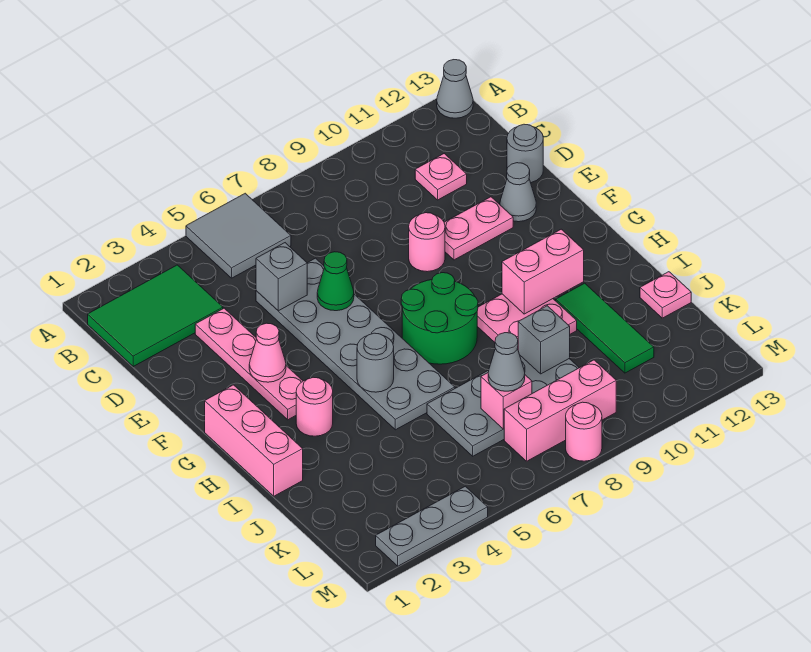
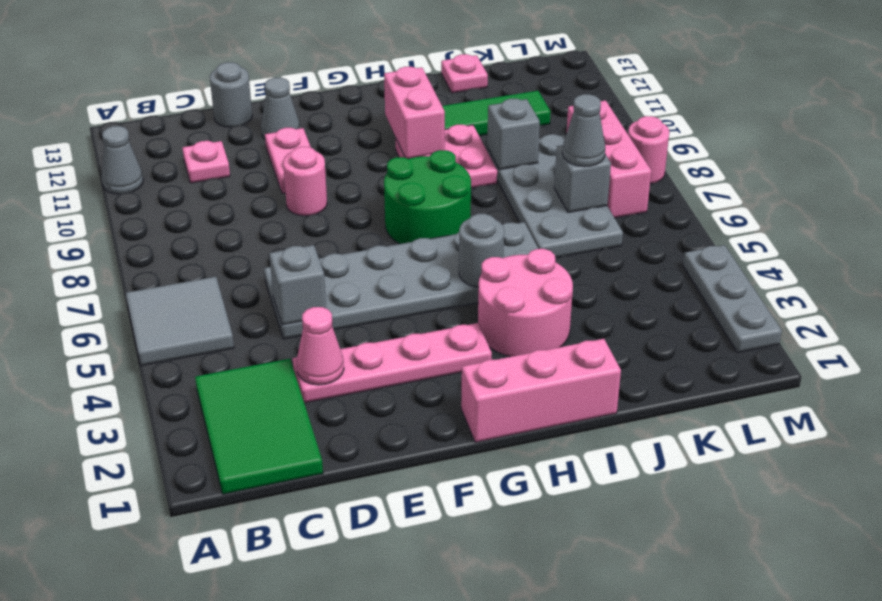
grey 1x1 cone [437,60,473,118] -> grey 1x1 cone moved to [101,126,143,194]
green 1x1 cone [317,252,354,311] -> none
pink 1x1 cone [249,323,286,382] -> pink 1x1 cone moved to [296,307,344,385]
pink 1x1 round brick [296,377,333,436] -> pink 2x2 round brick [478,249,573,357]
pink 1x1 brick [481,373,532,429] -> grey 1x1 brick [554,145,611,212]

